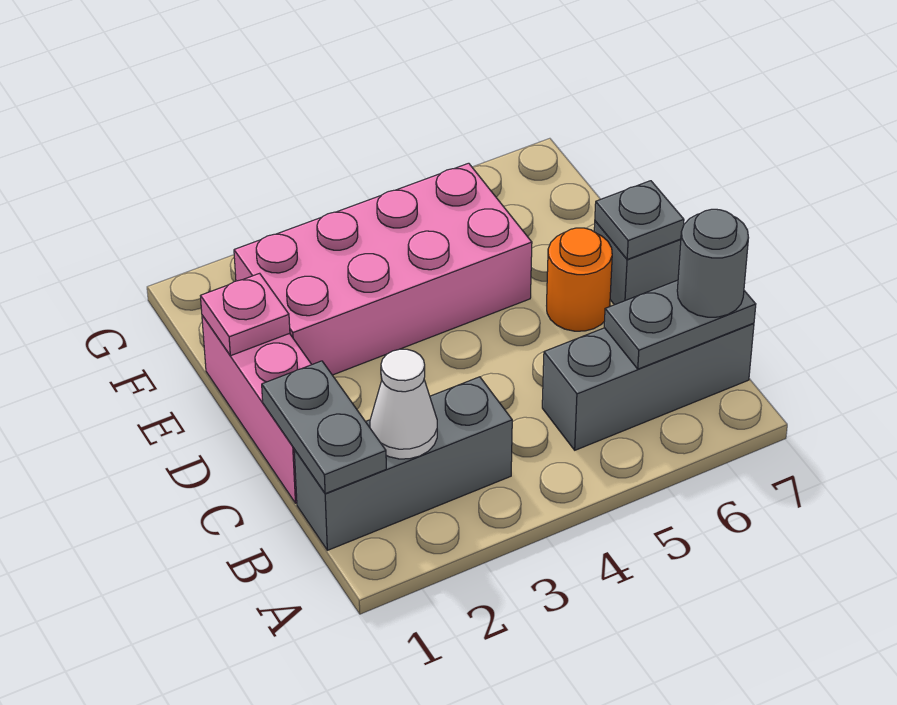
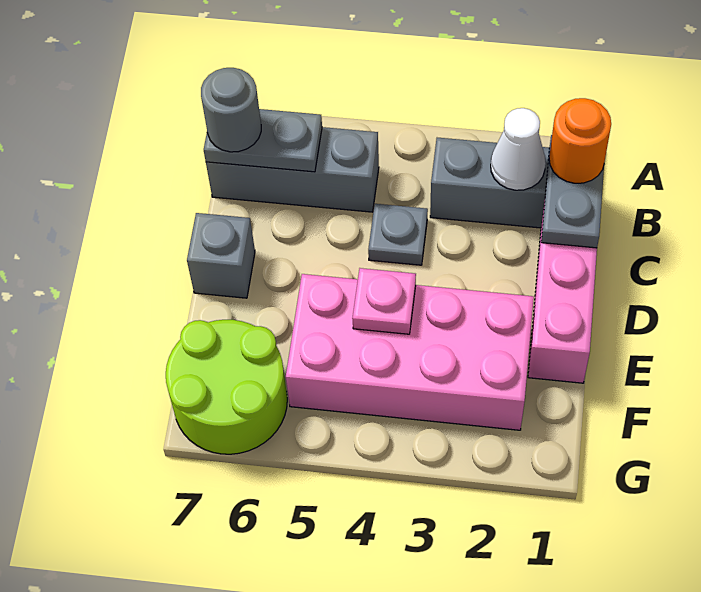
orange 1x1 round brick [547,228,612,331] -> orange 1x1 round brick moved to [549,98,611,183]
grey 1x1 plate [595,181,684,259] -> grey 1x1 plate moved to [368,204,428,265]
pink 1x1 plate [201,273,290,356] -> pink 1x1 plate moved to [352,268,416,334]
none -> lime 2x2 round brick [166,320,287,454]

